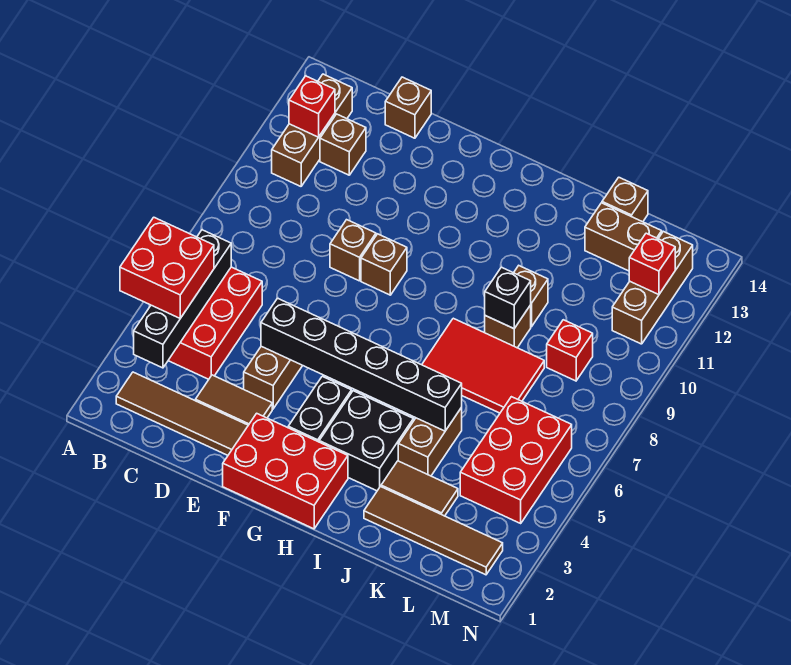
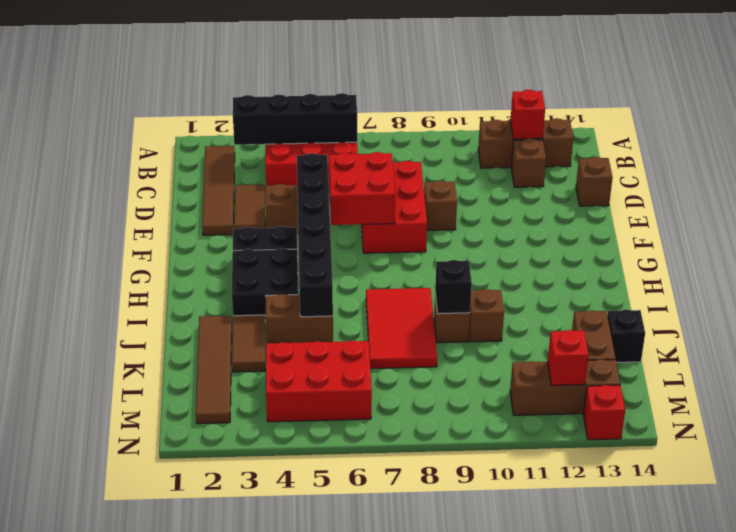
red 2x2 brick [120,217,214,318] -> red 2x2 brick moved to [329,152,395,225]
red 2x3 brick [223,413,348,529] -> red 2x3 brick moved to [362,161,427,253]
brown 1x1 brick [361,234,407,295] -> none
brown 1x1 brick [602,177,648,222] -> black 1x1 brick [608,310,645,362]
red 1x1 brick [547,320,593,381] -> red 1x1 brick moved to [583,385,625,440]

